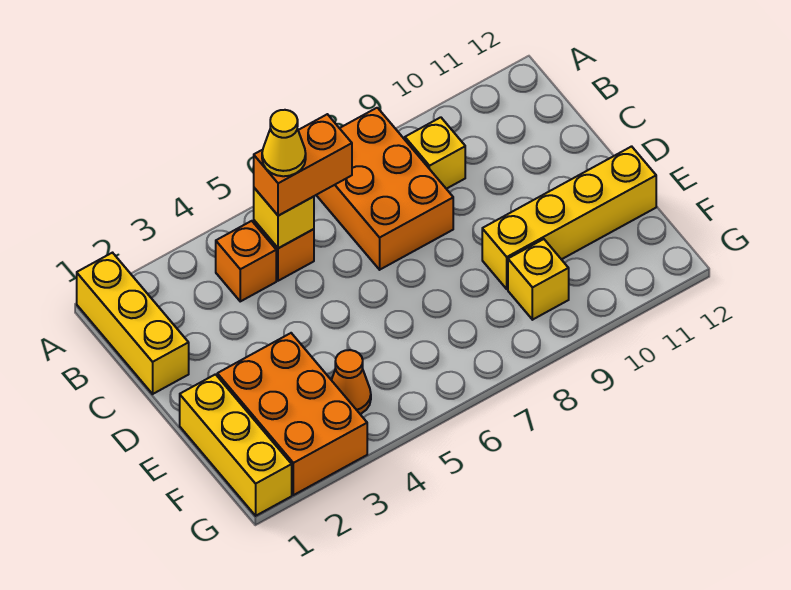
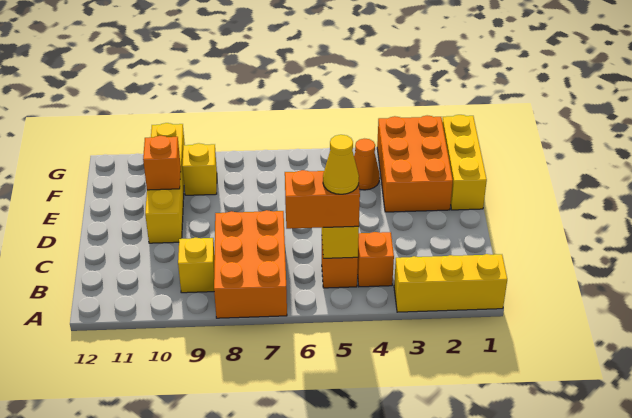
yellow 1x3 brick [77,253,189,394] -> yellow 1x3 brick turned to [394,254,507,312]
yellow 1x4 brick [482,146,656,289] -> yellow 1x4 brick turned to [145,123,185,243]
none -> orange 1x1 brick [143,136,181,190]

